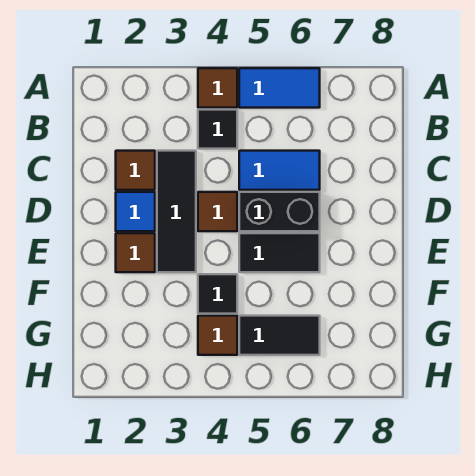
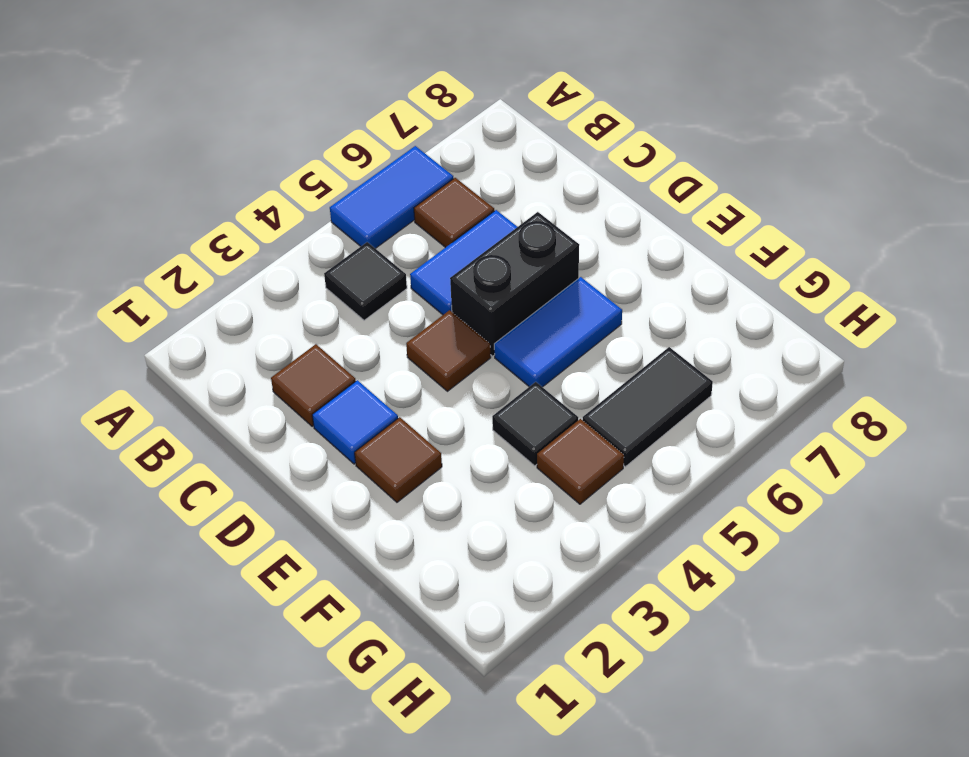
brown 1x1 tile [198,68,237,108] -> brown 1x1 tile moved to [414,178,494,248]
black 1x3 tile [157,151,196,272] -> none
black 1x2 tile [239,233,320,272] -> blue 1x2 tile [494,277,622,387]

